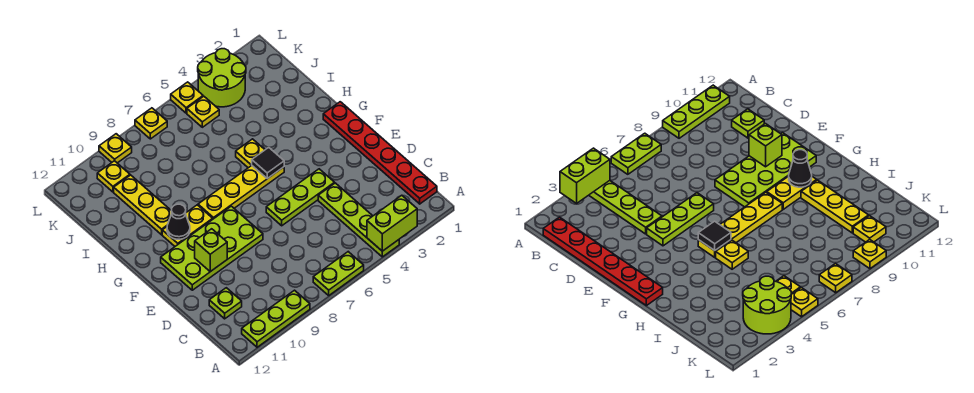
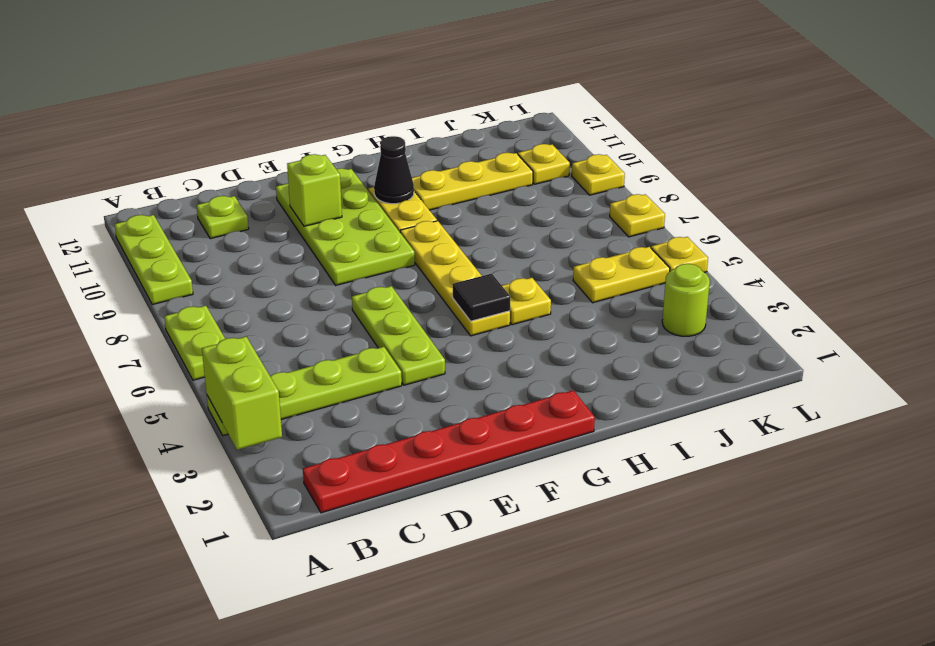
lime 2x2 round brick [198,49,246,107] -> lime 1x1 round brick [662,264,710,336]
yellow 1x1 plate [187,96,219,127] -> yellow 1x2 plate [573,247,670,303]

